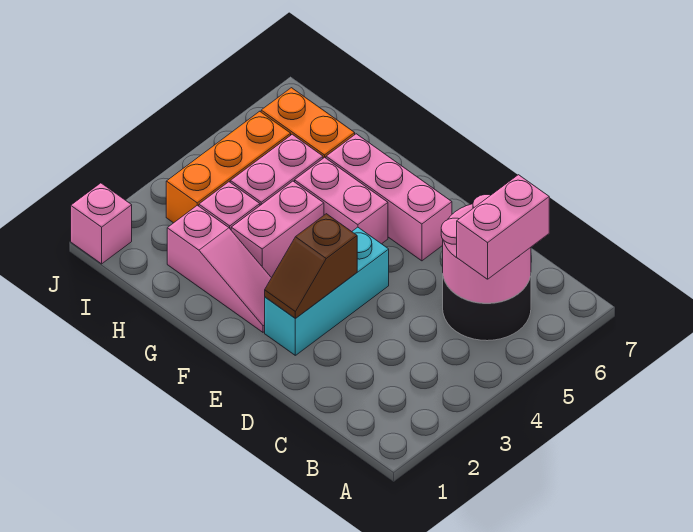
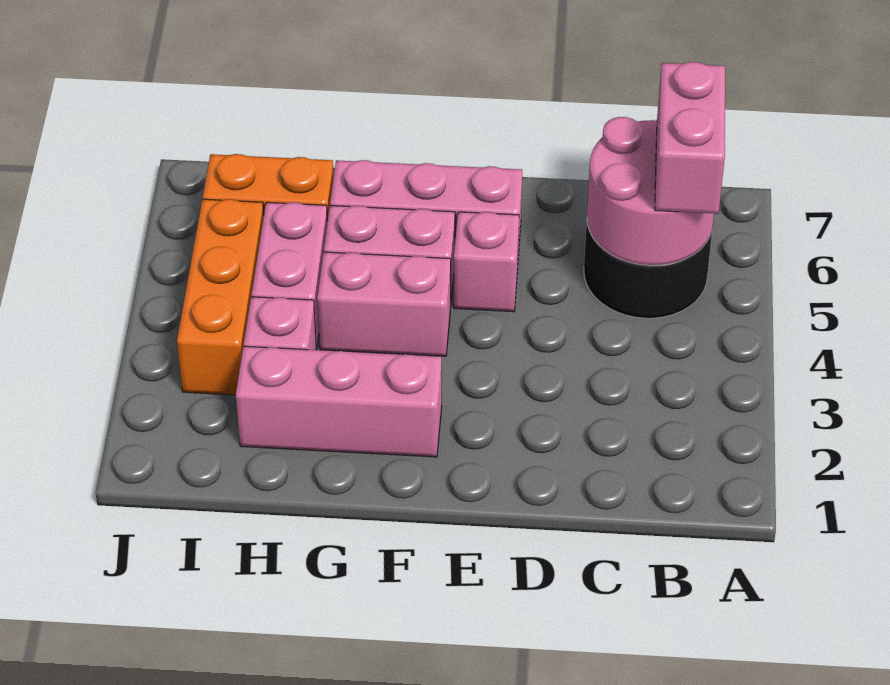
cyan 1x3 brick [265,227,389,355] -> none
brown 1x2 slope [265,214,357,319] -> none
pink 1x3 slope [167,205,271,332] -> pink 1x3 brick [236,346,442,457]
pink 1x2 brick [231,181,324,278] -> pink 1x2 brick turned to [317,252,451,356]
pink 1x1 brick [71,183,132,264] -> pink 1x1 brick moved to [454,212,519,312]

